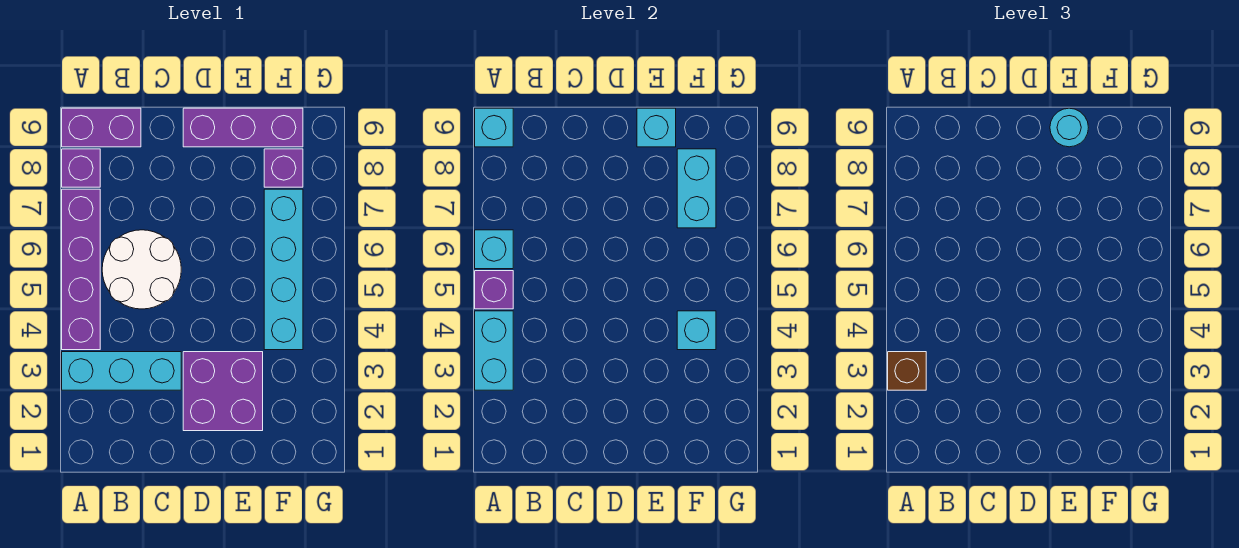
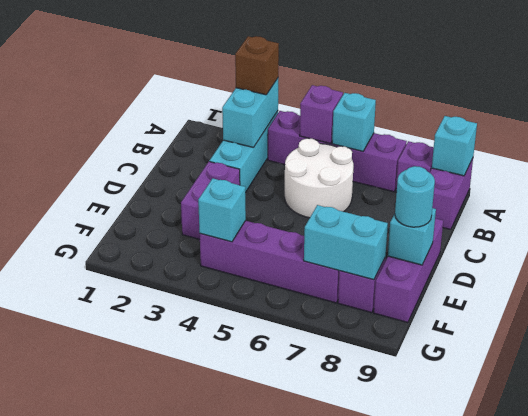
cyan 1x2 brick [475,311,513,390] -> cyan 1x2 brick turned to [222,78,278,148]
purple 2x2 brick [183,352,263,431] -> purple 1x2 brick [181,162,240,239]
cyan 1x4 brick [264,189,303,350] -> purple 1x4 brick [200,221,339,303]

